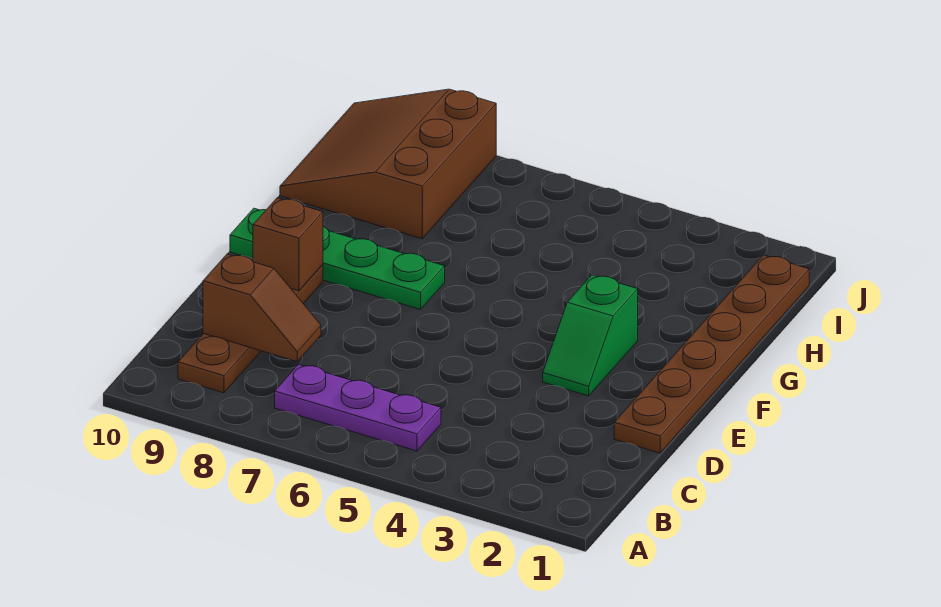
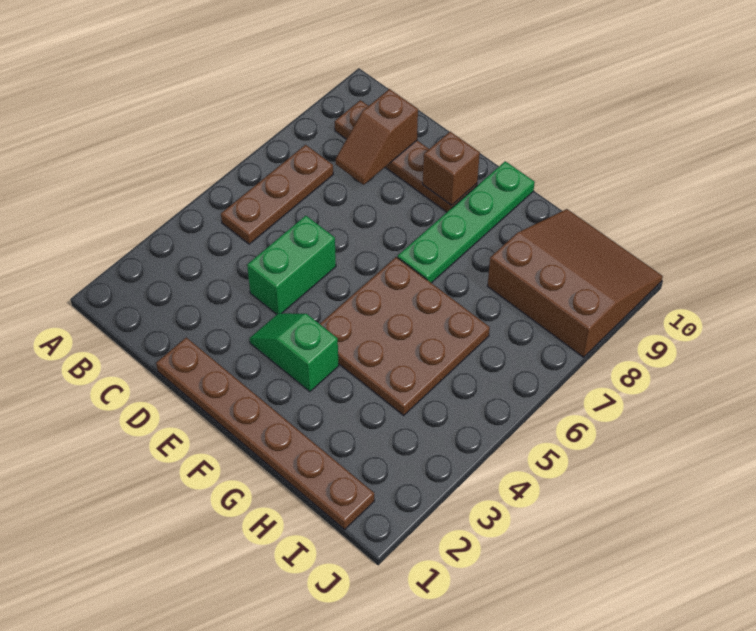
purple 1x3 plate [275,364,441,451] -> brown 1x3 plate [221,145,333,244]
none -> green 1x2 brick [247,216,336,314]
none -> brown 3x3 plate [320,257,490,415]

